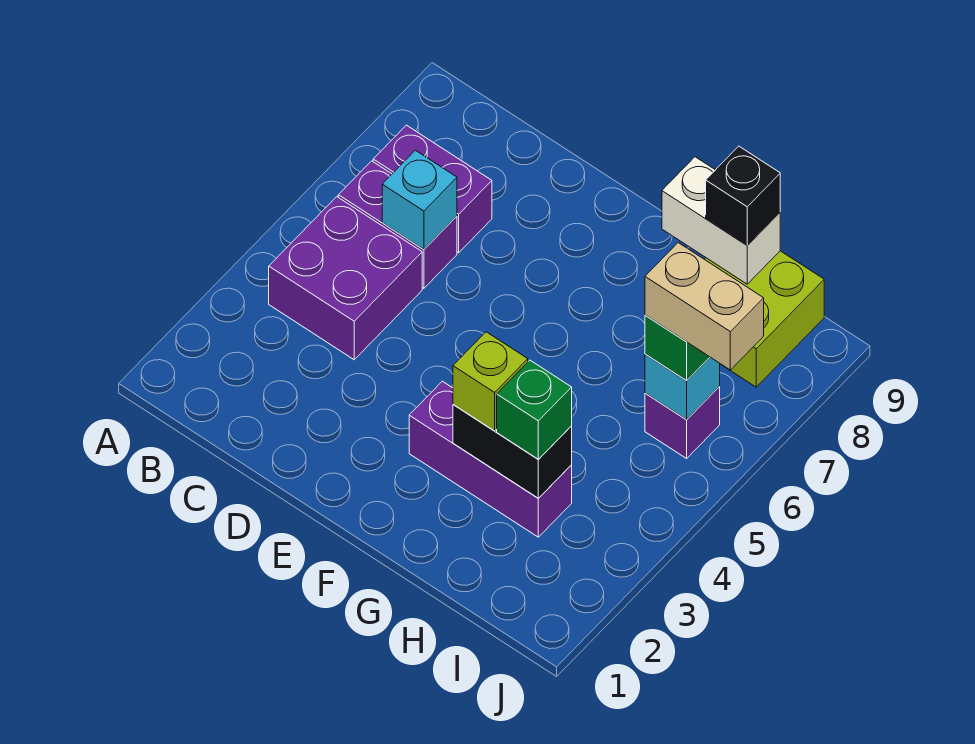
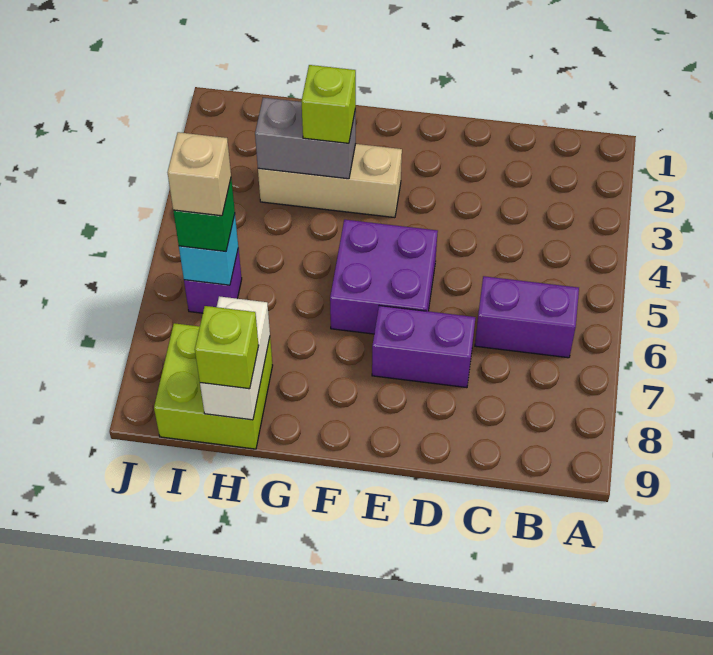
purple 2x2 brick [269,197,422,360] -> purple 2x2 brick moved to [330,220,438,334]
purple 1x2 brick [373,125,492,253] -> purple 1x2 brick moved to [372,306,476,388]
cyan 1x1 brick [382,150,457,250] -> none
purple 1x3 brick [409,381,572,537] -> tan 1x3 brick [258,144,402,218]
black 1x2 brick [453,405,572,498] -> grey 1x2 brick [255,98,356,179]
white 1x2 brick [662,157,780,284] -> white 1x2 brick turned to [200,296,270,420]
green 1x1 brick [497,360,572,459] -> none
black 1x1 brick [706,146,780,245] -> lime 1x1 brick [195,306,259,389]
tan 1x2 brick [645,243,764,370] -> tan 1x1 brick [168,132,231,216]

